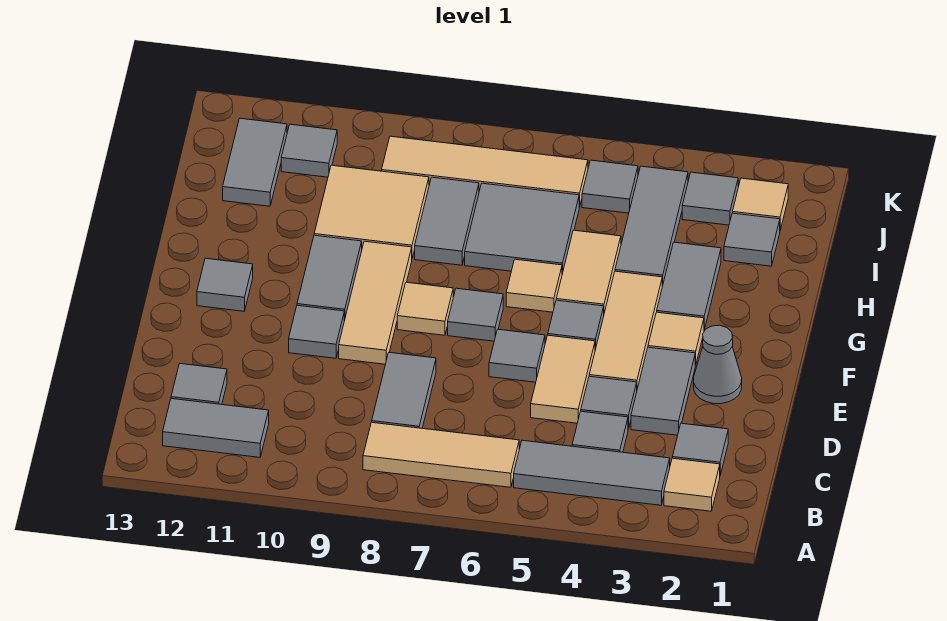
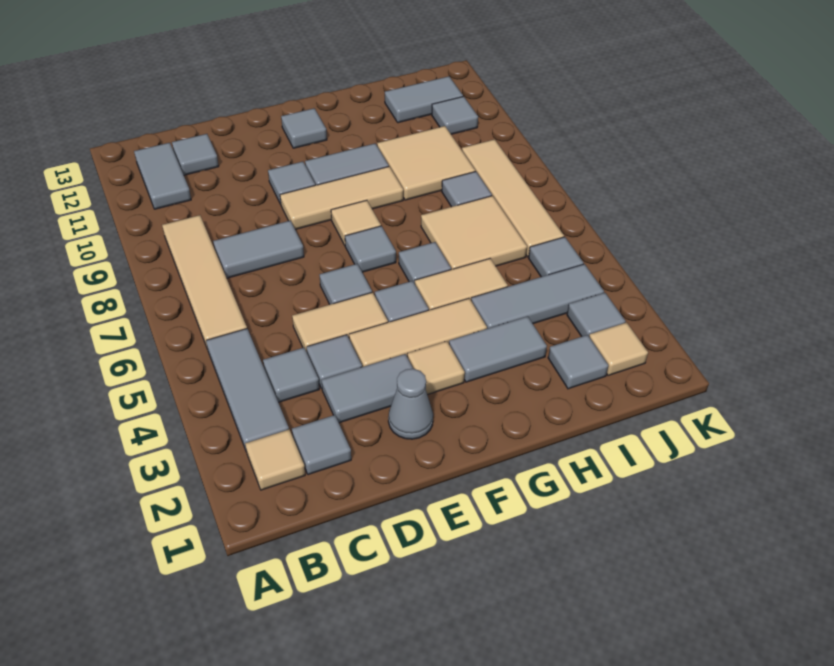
tan 1x3 tile [363,422,519,487] -> tan 1x4 tile [162,215,247,349]
tan 1x1 tile [506,259,562,312] -> grey 1x1 tile [399,242,451,283]
grey 2x2 tile [465,183,579,274] -> tan 2x2 tile [421,196,527,270]
grey 1x2 tile [415,177,479,265] -> grey 1x1 tile [442,171,492,207]

